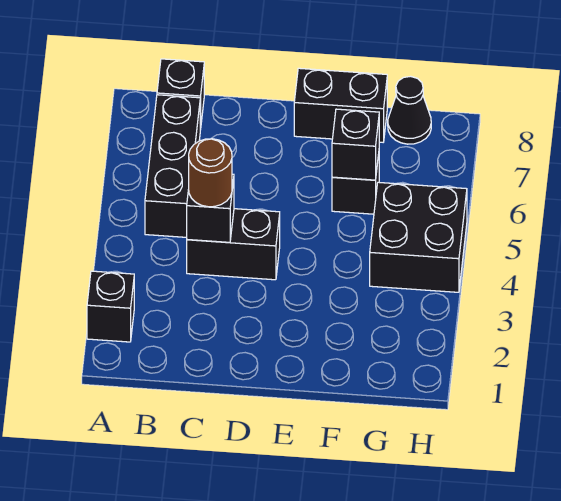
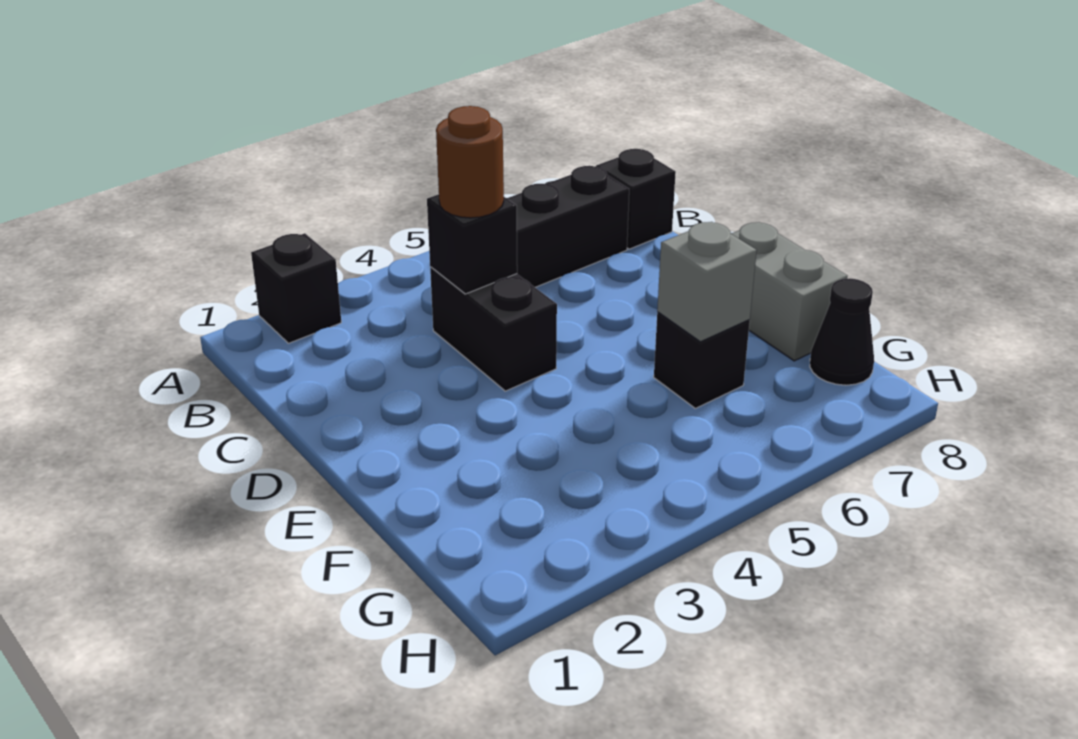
black 1x2 brick [294,68,387,142] -> grey 1x2 brick [732,222,847,361]
black 1x1 brick [332,109,379,180] -> grey 1x1 brick [657,222,757,342]
black 2x2 brick [370,182,467,292] -> none

